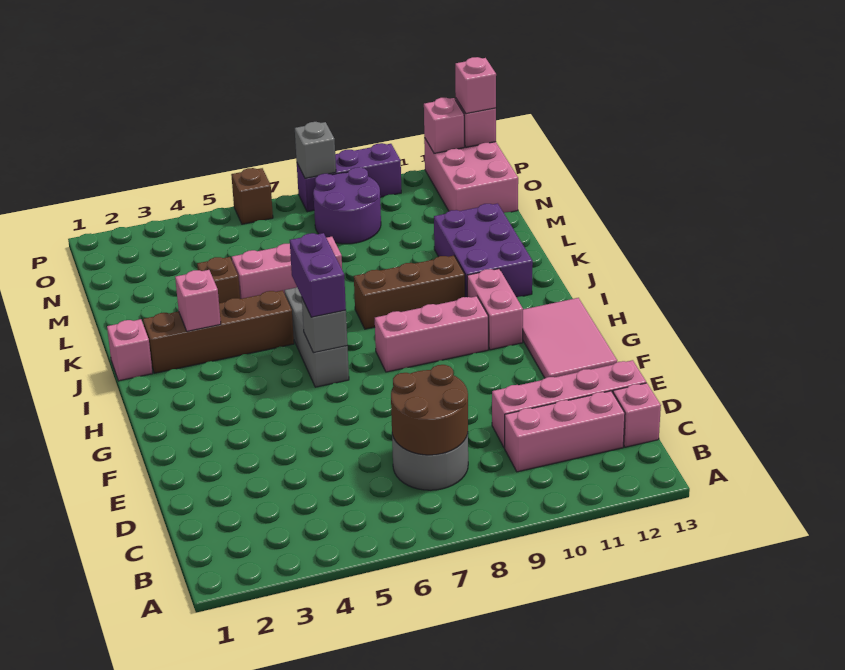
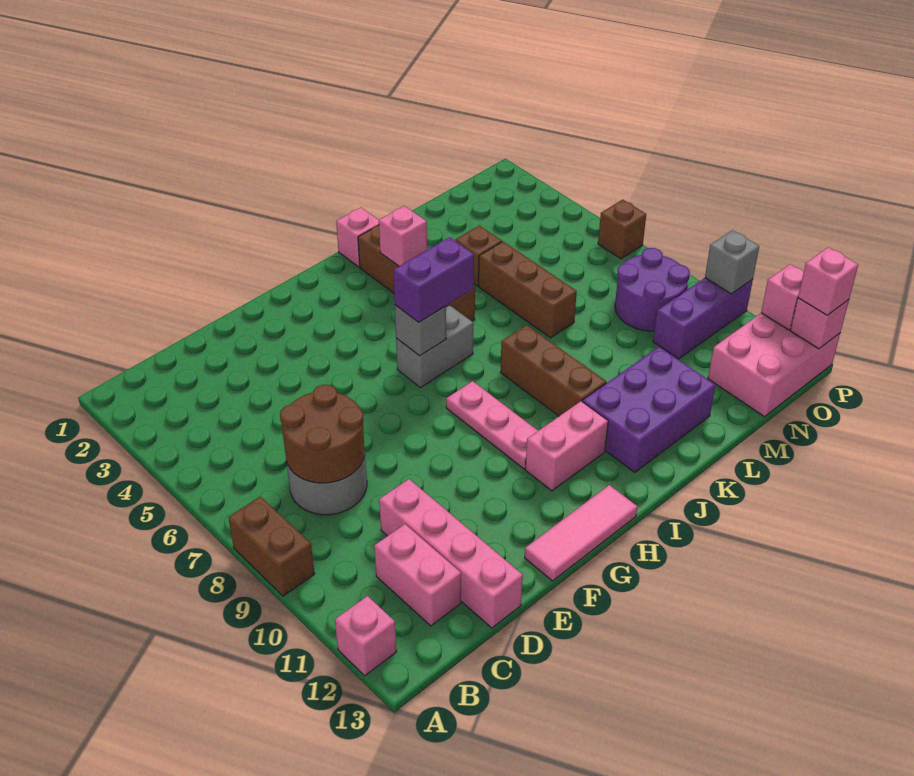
none -> brown 1x2 brick [228,497,314,596]
pink 1x3 brick [505,391,625,472] -> pink 1x2 brick [374,524,461,626]
pink 1x1 brick [613,383,661,447] -> pink 1x1 brick moved to [335,596,397,676]
pink 2x3 tile [523,298,617,378] -> pink 1x3 tile [525,485,637,581]
grey 1x3 brick [285,287,349,387] -> grey 1x2 brick [396,305,473,388]
pink 1x3 brick [375,296,488,372] -> pink 1x3 plate [446,381,538,469]
pink 1x3 brick [232,237,342,299] -> brown 1x3 brick [479,242,577,338]
purple 1x3 brick [297,143,401,212] -> purple 1x3 brick turned to [653,278,753,359]
grey 1x1 brick [295,122,336,178] -> grey 1x1 brick moved to [705,230,759,294]

